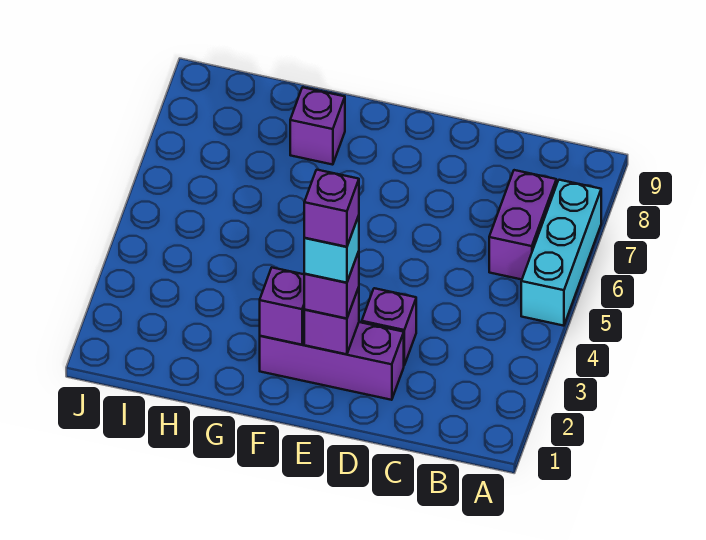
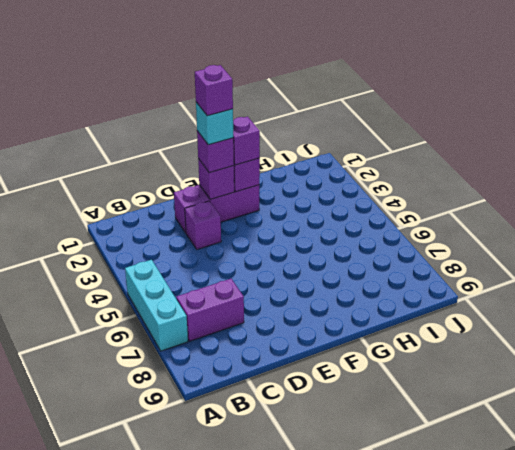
purple 1x2 brick [489,170,556,280] -> purple 1x2 brick turned to [176,279,244,341]
purple 1x1 brick [290,87,345,165] -> purple 1x1 brick moved to [233,116,260,165]

